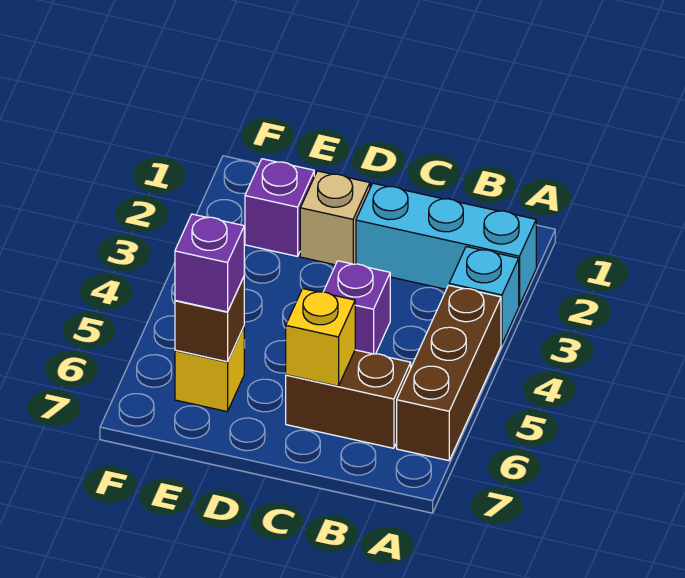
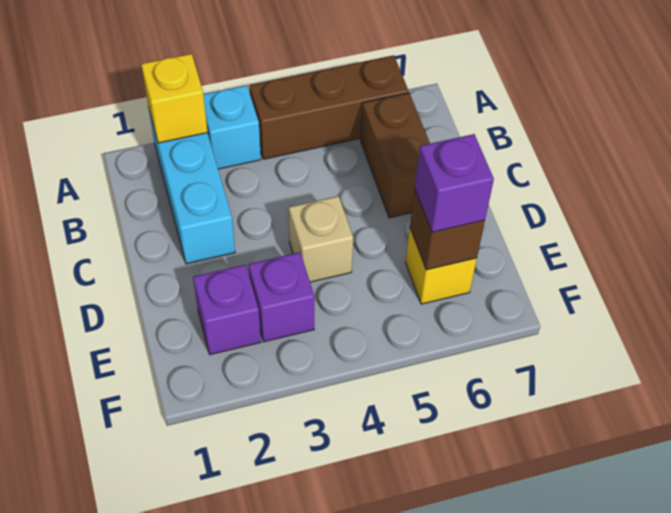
purple 1x1 brick [324,261,390,354] -> purple 1x1 brick moved to [248,252,315,342]
yellow 1x1 brick [286,289,355,386] -> yellow 1x1 brick moved to [141,54,207,143]
tan 1x1 brick [300,171,370,265] -> tan 1x1 brick moved to [289,196,353,282]

